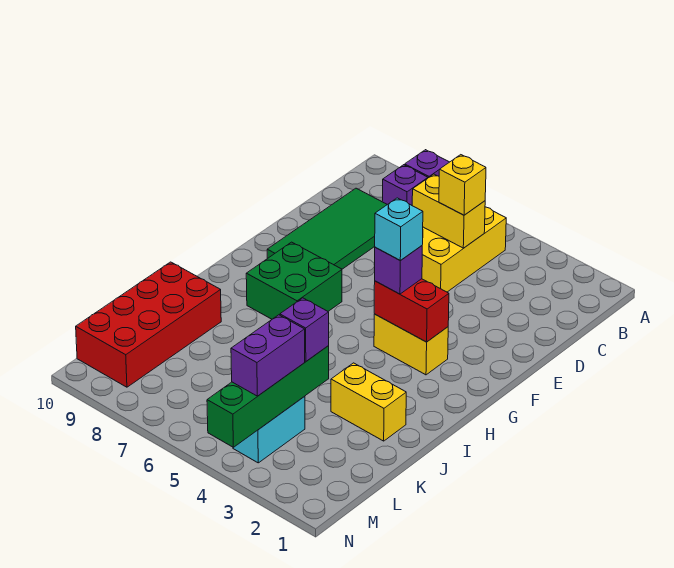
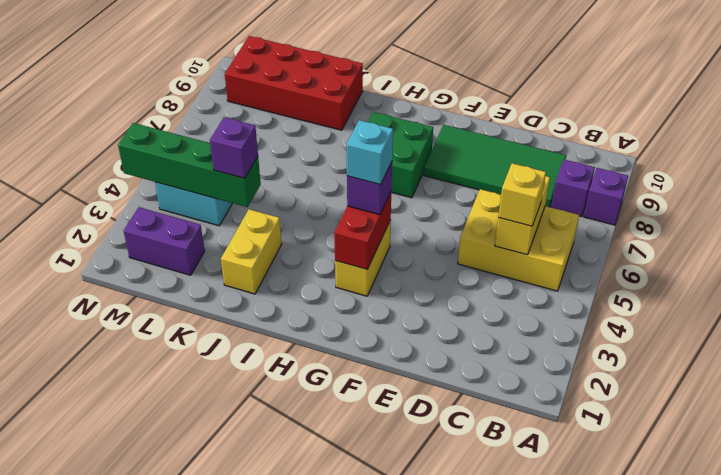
purple 1x2 brick [231,315,305,396] -> purple 1x2 brick moved to [124,207,205,275]

